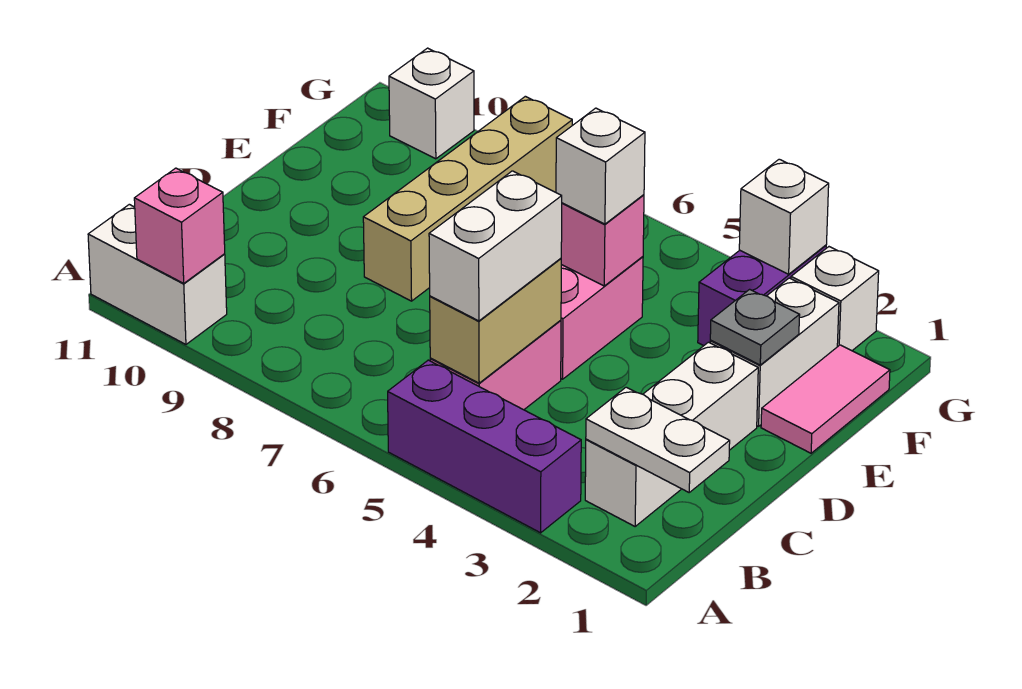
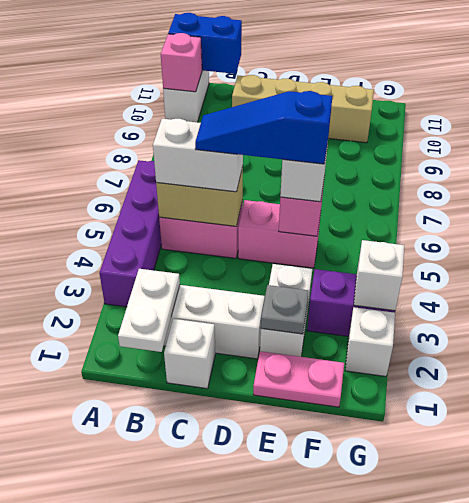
purple 1x3 brick [388,360,581,533] -> purple 1x4 brick [99,160,162,307]
none -> blue 1x2 brick [168,13,242,74]
none -> blue 1x3 slope [195,91,332,164]
tan 1x4 brick [363,96,572,301] -> tan 1x4 brick moved to [232,75,374,143]
pink 1x2 tile [761,345,890,453] -> pink 1x2 plate [253,351,344,407]
white 1x2 brick [710,278,839,426] -> white 1x2 brick turned to [260,264,312,357]
white 1x1 brick [389,48,474,159] -> white 1x1 brick moved to [164,319,215,389]

